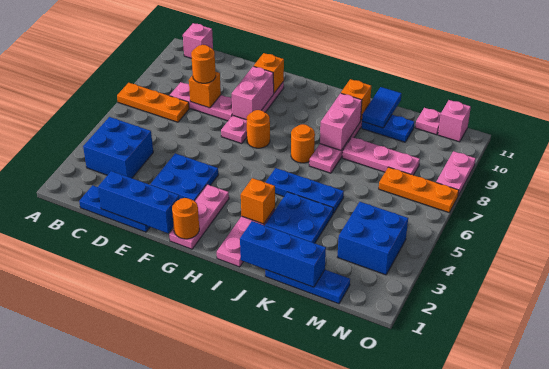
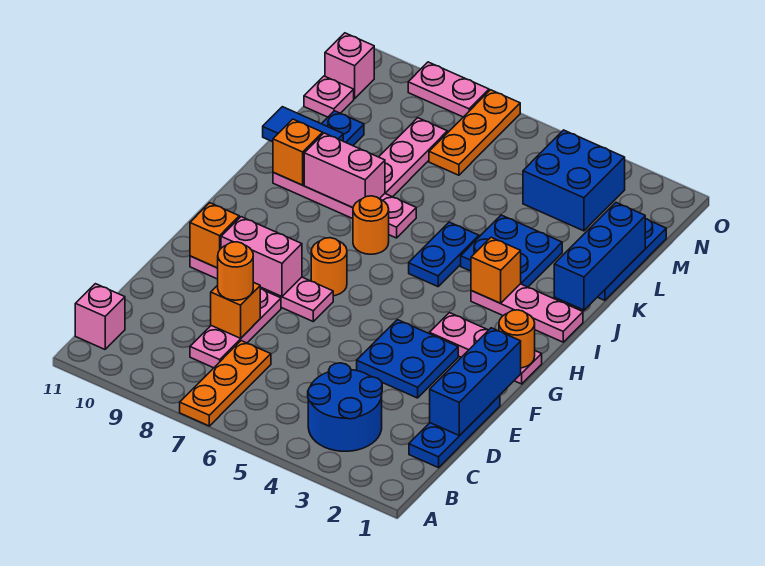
blue 2x2 brick [83,117,153,178] -> blue 2x2 round brick [308,363,382,451]
blue 1x3 plate [266,168,344,214] -> blue 1x2 plate [409,222,479,287]

